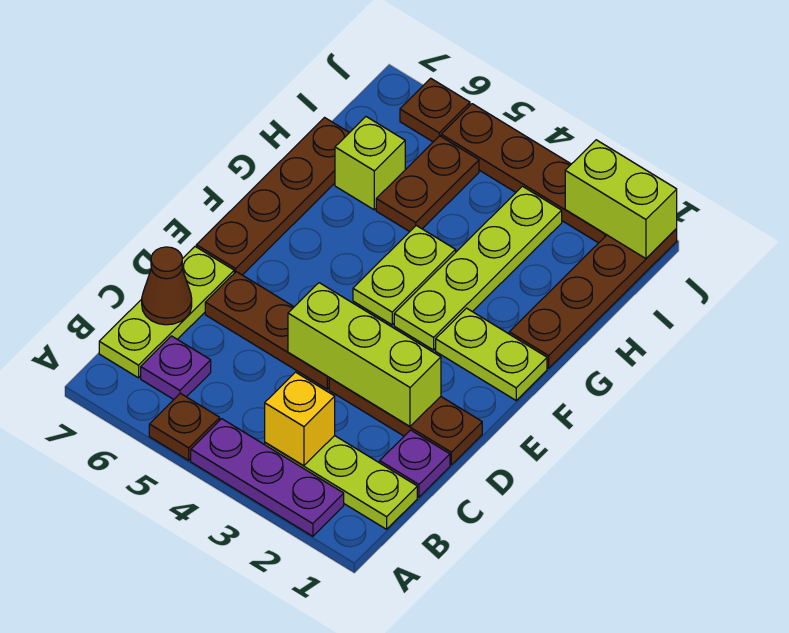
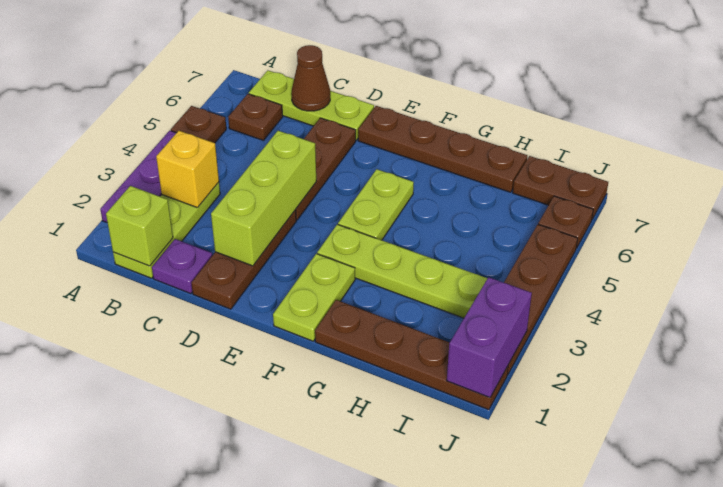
purple 1x1 plate [141,336,211,399] -> brown 1x1 plate [228,94,283,140]
lime 1x2 plate [353,226,456,325] -> lime 1x2 plate turned to [338,169,414,240]
brown 1x2 plate [376,136,479,232] -> brown 1x2 plate moved to [513,156,608,219]
lime 1x1 brick [335,117,405,210] -> lime 1x1 brick moved to [106,186,173,266]
lime 1x2 brick [565,140,677,259] -> purple 1x2 brick [447,277,532,397]

